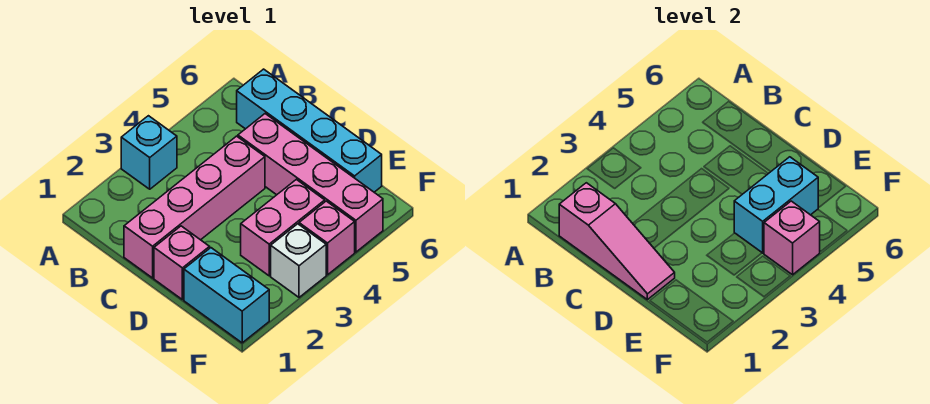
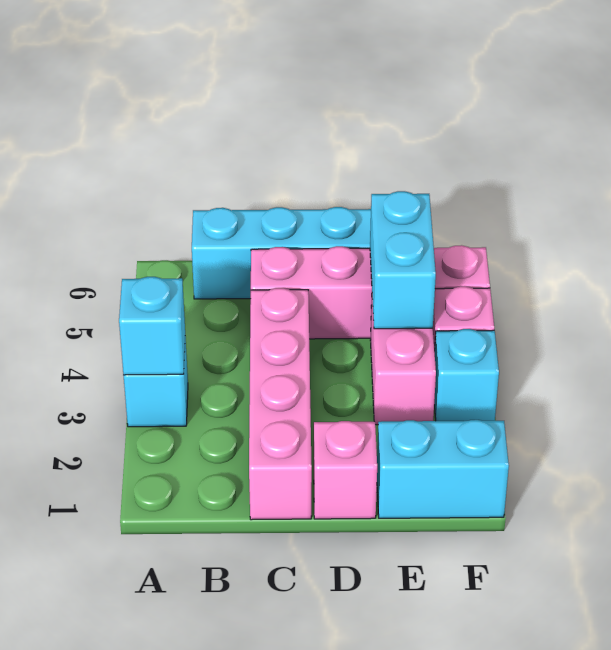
none -> cyan 1x1 brick [119,277,185,375]
pink 1x3 slope [559,183,675,300] -> none
white 1x1 brick [271,224,326,297] -> cyan 1x1 brick [434,329,499,421]
pink 1x1 brick [764,201,820,275] -> none

